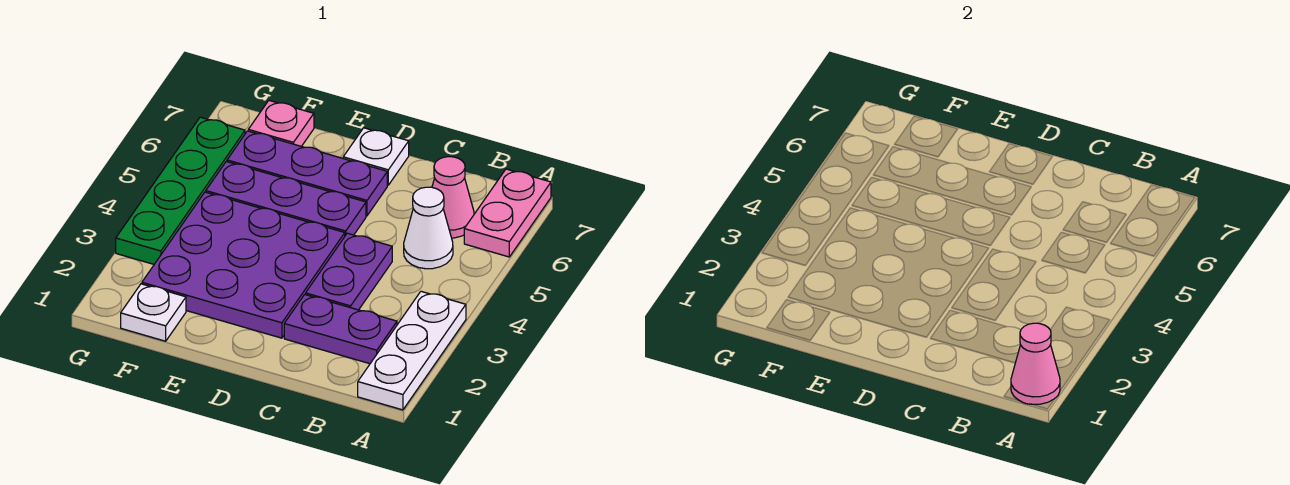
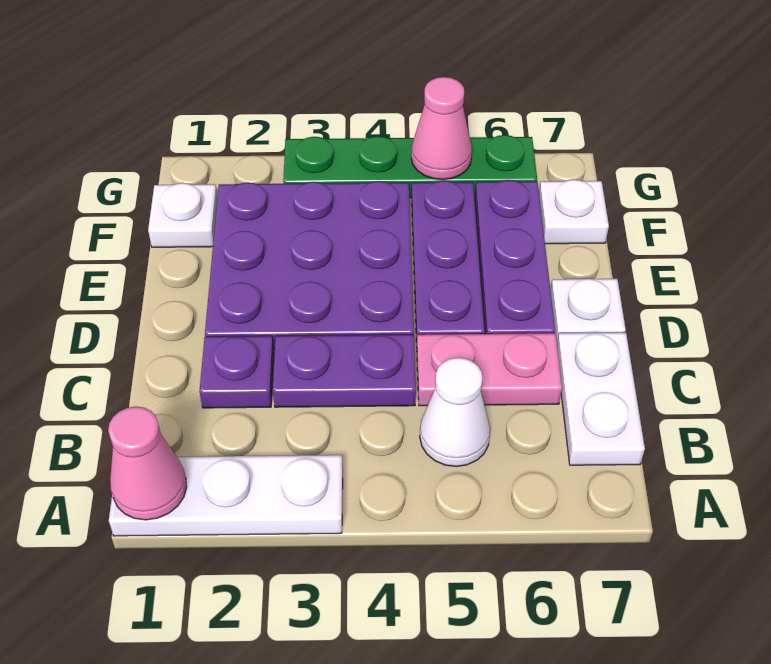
pink 1x2 plate [464,169,551,257] -> pink 1x2 plate moved to [417,333,562,406]
purple 1x2 plate [284,295,397,364] -> purple 1x1 plate [199,336,274,408]
pink 1x1 cone [432,157,474,238] -> pink 1x1 cone moved to [411,77,472,180]
none -> white 1x2 plate [557,333,645,465]
pink 1x1 plate [248,101,314,146] -> white 1x1 plate [539,180,609,244]

